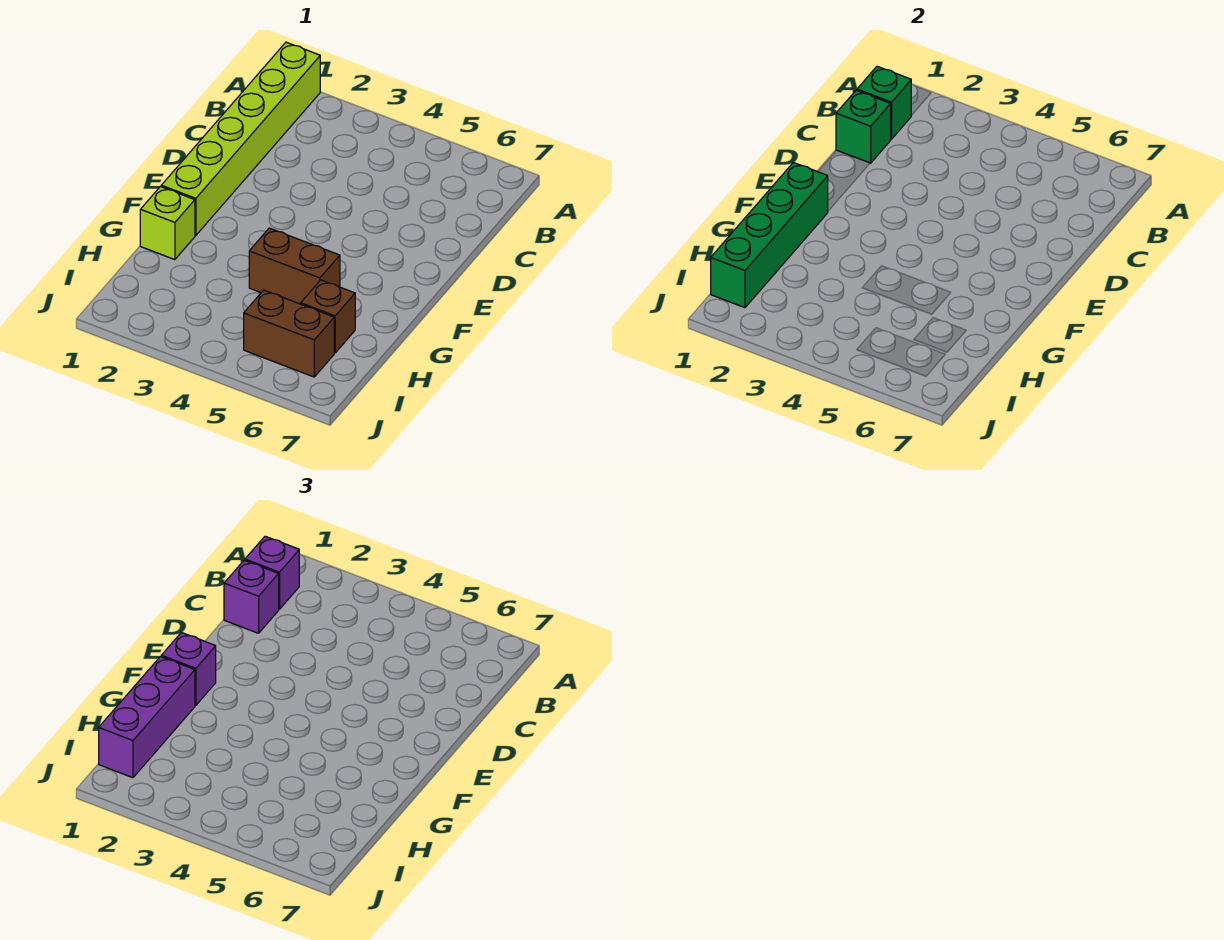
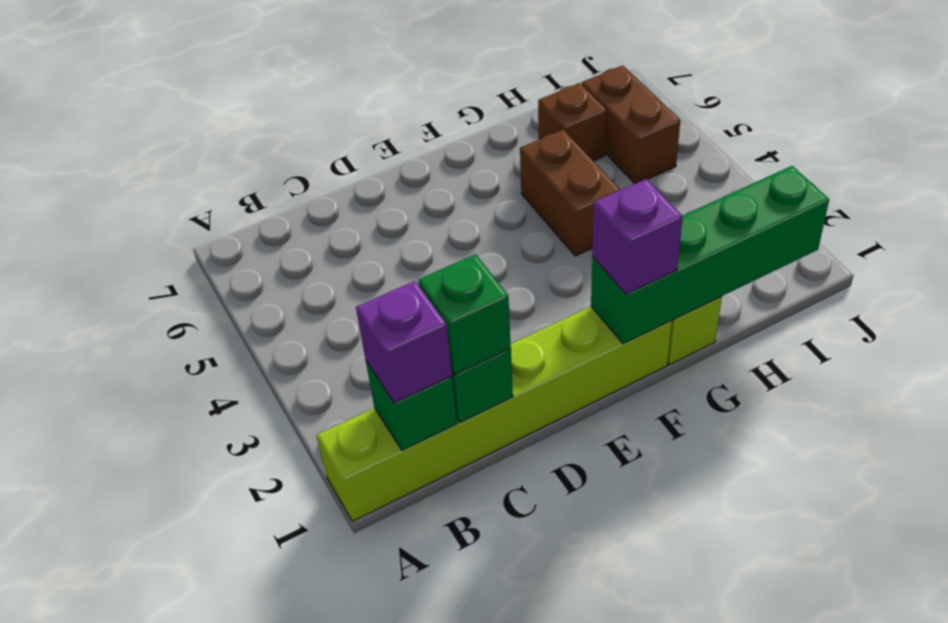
purple 1x1 brick [224,560,279,633] -> green 1x1 brick [418,254,511,374]
purple 1x3 brick [99,657,195,778] -> none

